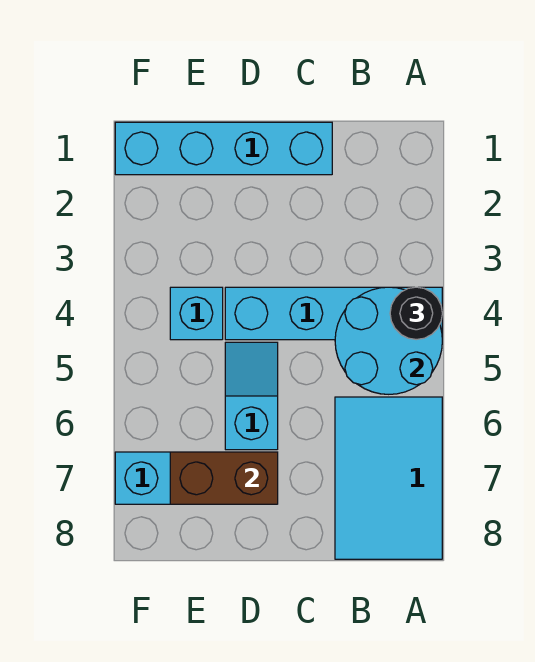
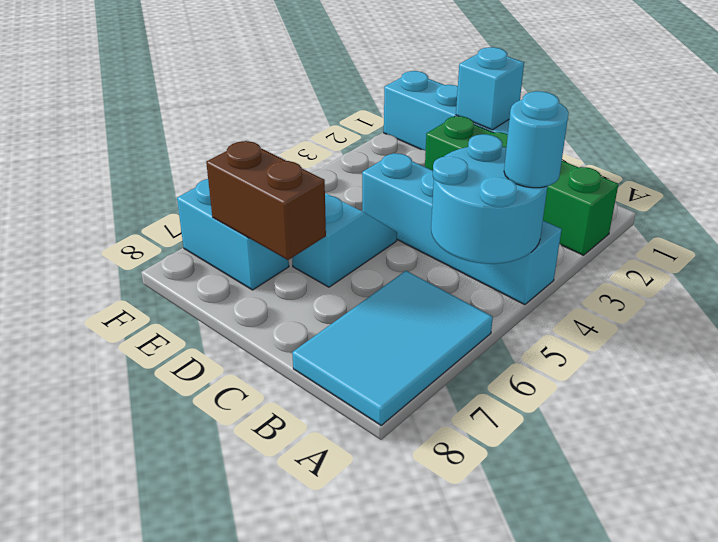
none -> green 1x4 brick [425,116,618,255]
black 1x1 round brick [390,287,442,340] -> cyan 1x1 round brick [504,91,569,188]
cyan 1x1 brick [170,287,223,340] -> cyan 1x1 brick moved to [456,47,524,130]

